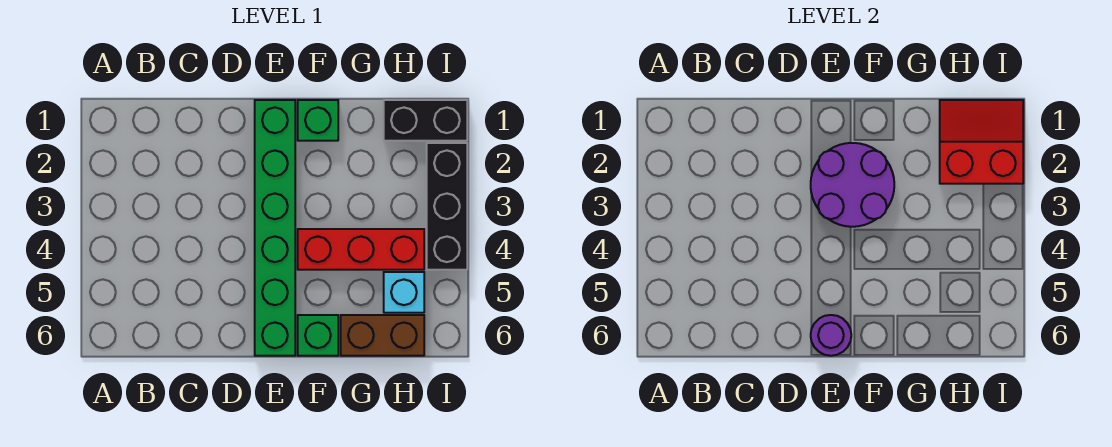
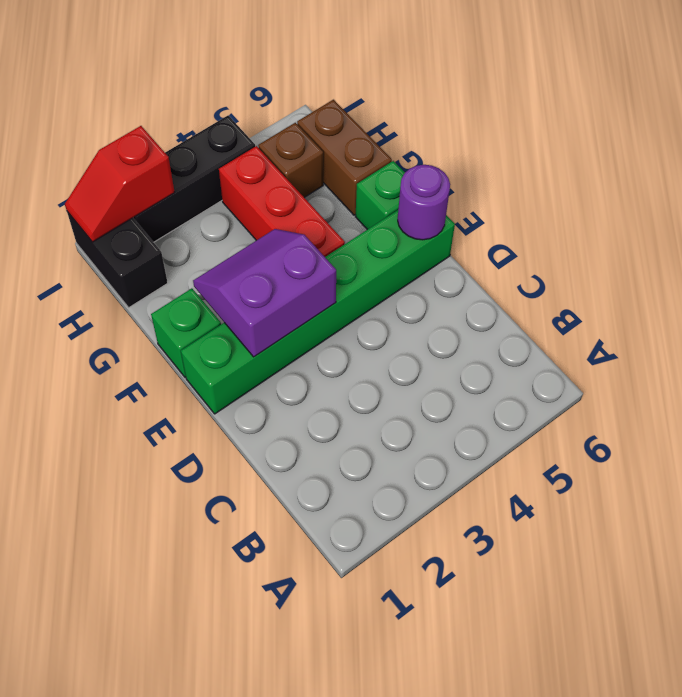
purple 2x2 round brick [811,143,894,227] -> purple 2x2 slope [193,229,336,357]
red 2x2 slope [940,100,1023,184] -> red 1x2 slope [65,126,175,242]
cyan 1x1 brick [384,272,424,313] -> brown 1x1 brick [258,123,323,198]

